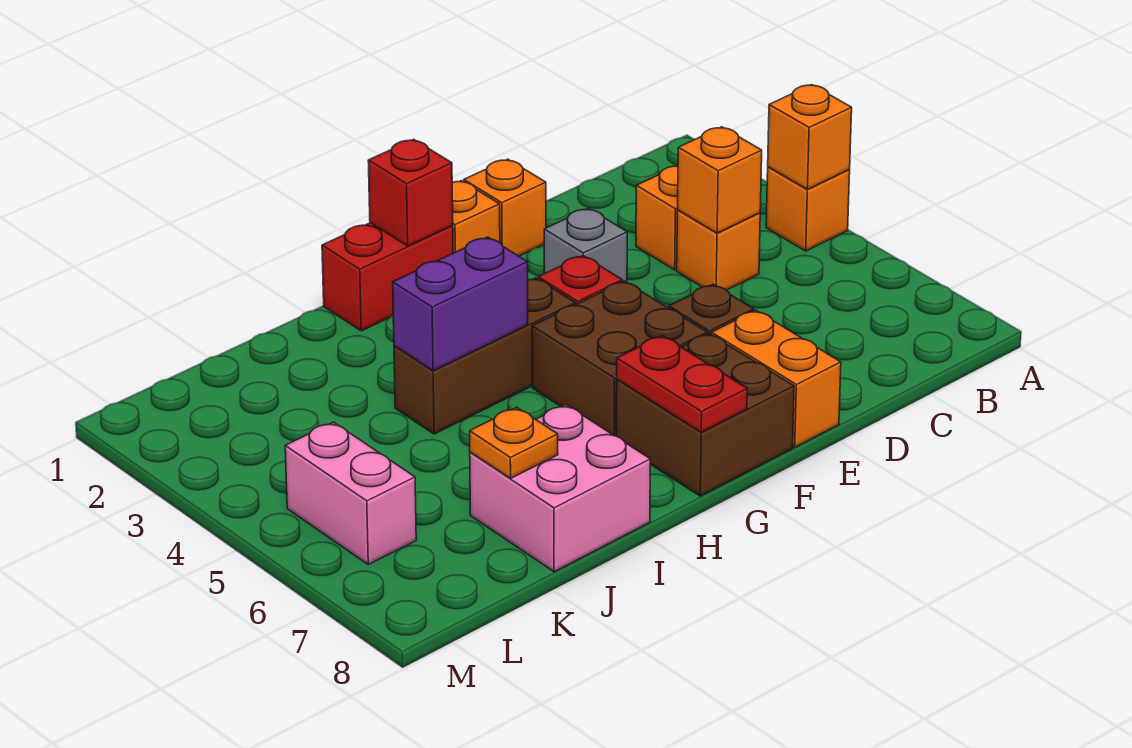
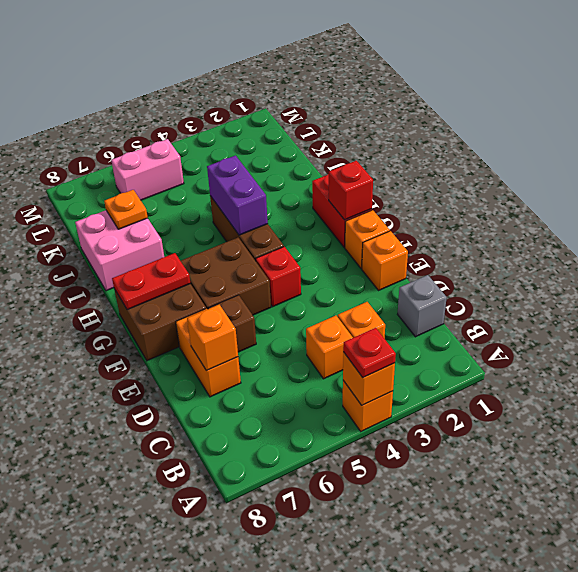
none -> red 1x1 plate [343,328,396,377]
orange 1x1 brick [678,127,762,233] -> orange 1x1 brick moved to [187,305,238,371]
grey 1x1 brick [544,208,627,282] -> grey 1x1 brick moved to [397,275,447,337]
orange 1x2 brick [711,310,841,447] -> orange 1x2 brick turned to [176,309,241,397]

